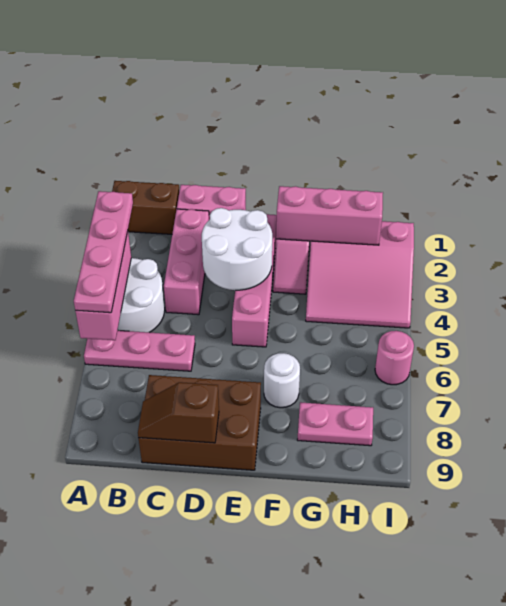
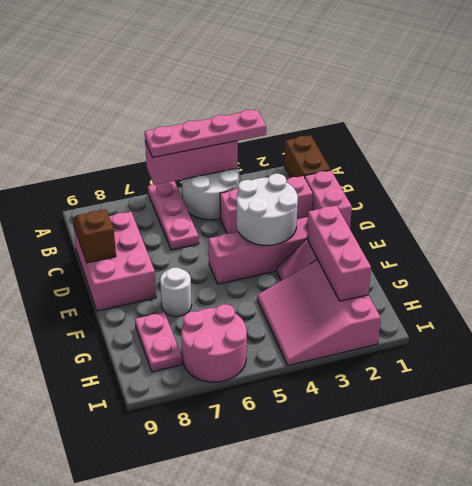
brown 2x3 brick [139,375,261,470] -> pink 2x3 brick [73,212,156,311]
pink 1x1 round brick [375,331,414,385] -> pink 2x2 round brick [182,304,247,382]

